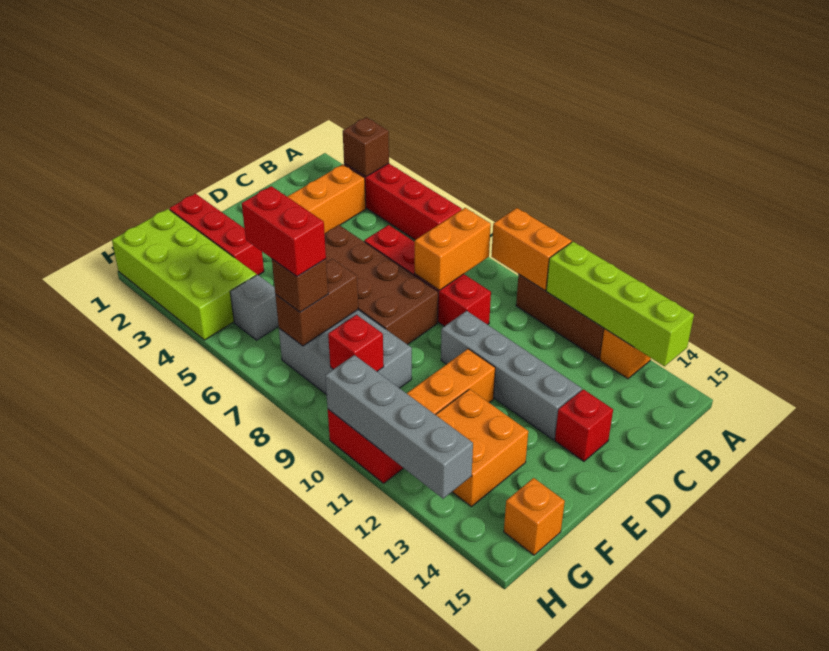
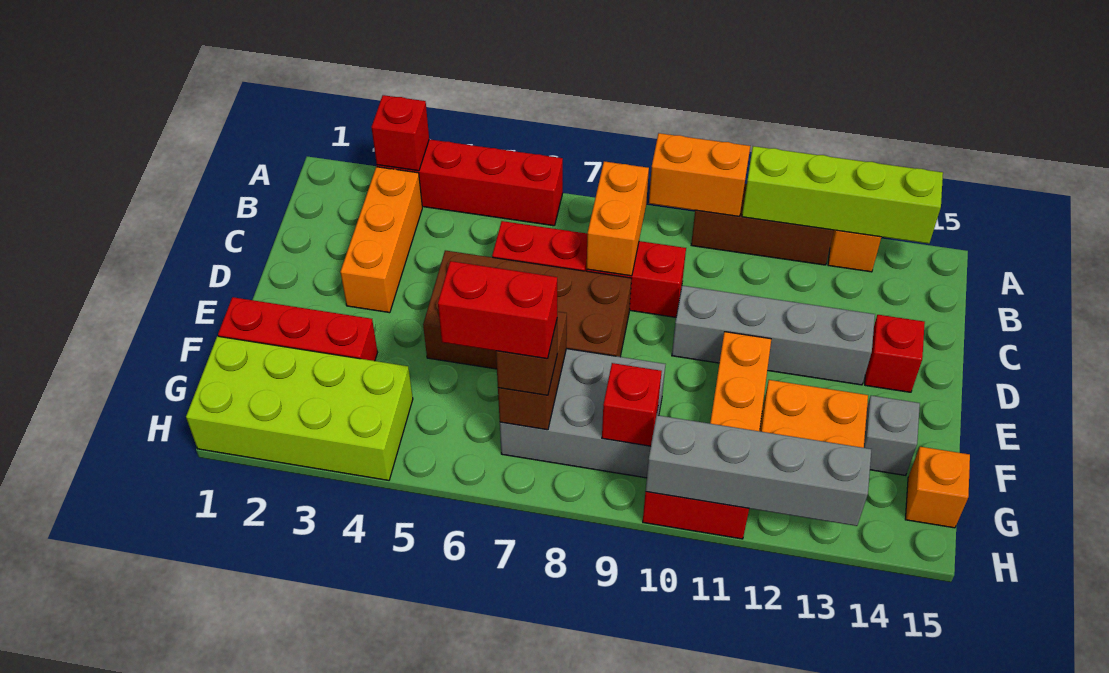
brown 1x1 brick [343,117,389,177] -> red 1x1 brick [371,95,429,171]
grey 1x1 brick [230,275,278,340] -> grey 1x1 brick moved to [864,396,920,475]

